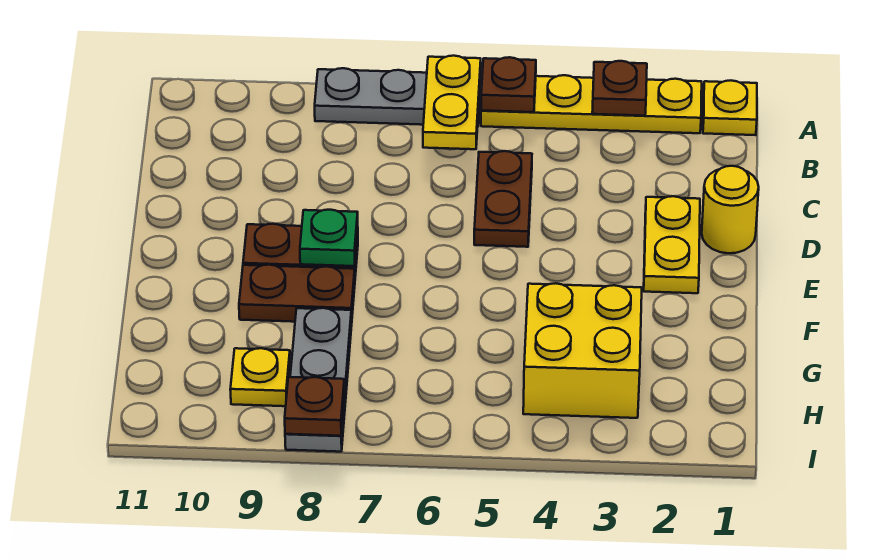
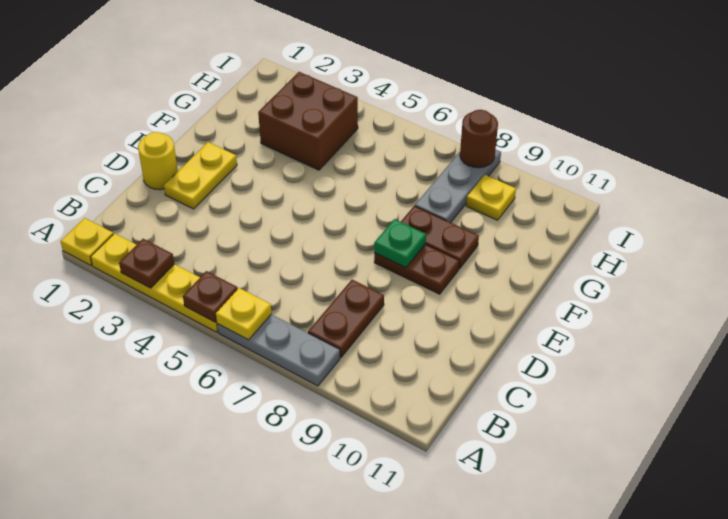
yellow 1x2 plate [423,56,481,149] -> yellow 1x1 plate [216,288,271,340]
brown 1x2 plate [474,151,532,247] -> brown 1x2 plate moved to [308,280,384,358]
yellow 2x2 brick [523,283,642,418] -> brown 2x2 brick [258,72,358,170]
brown 1x1 plate [285,377,345,436] -> brown 1x1 round brick [460,110,498,168]

